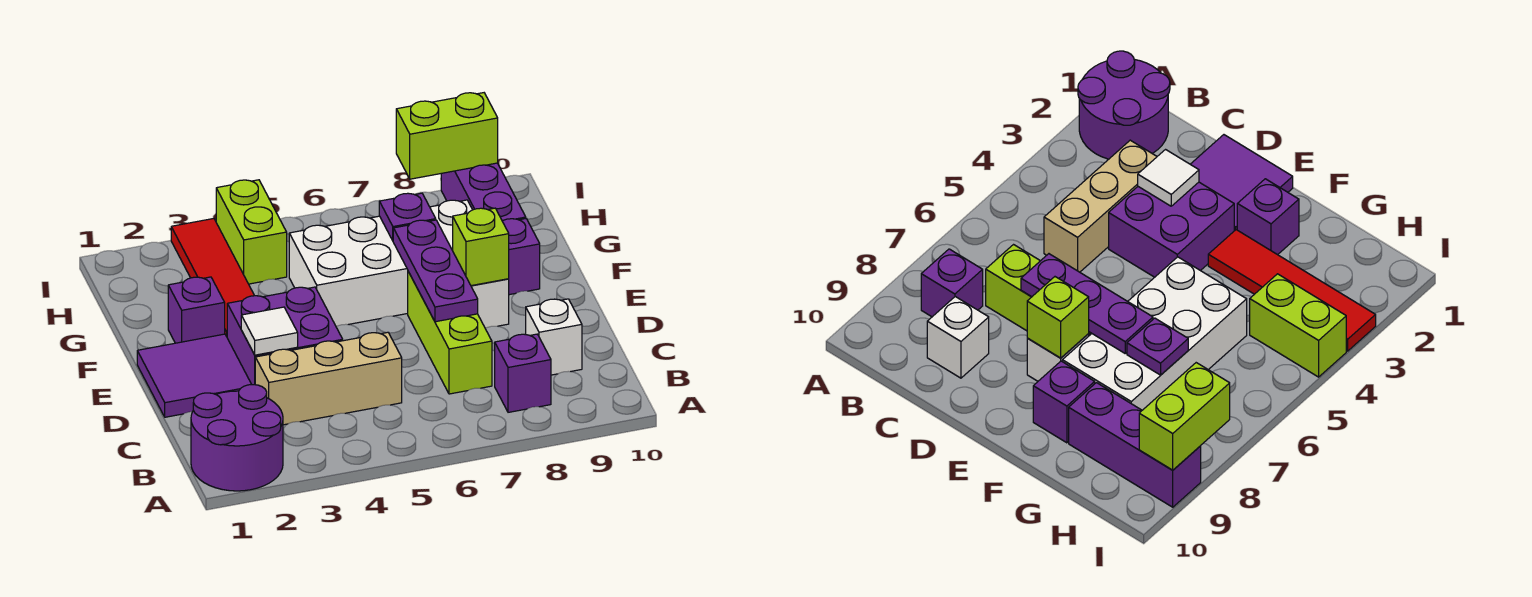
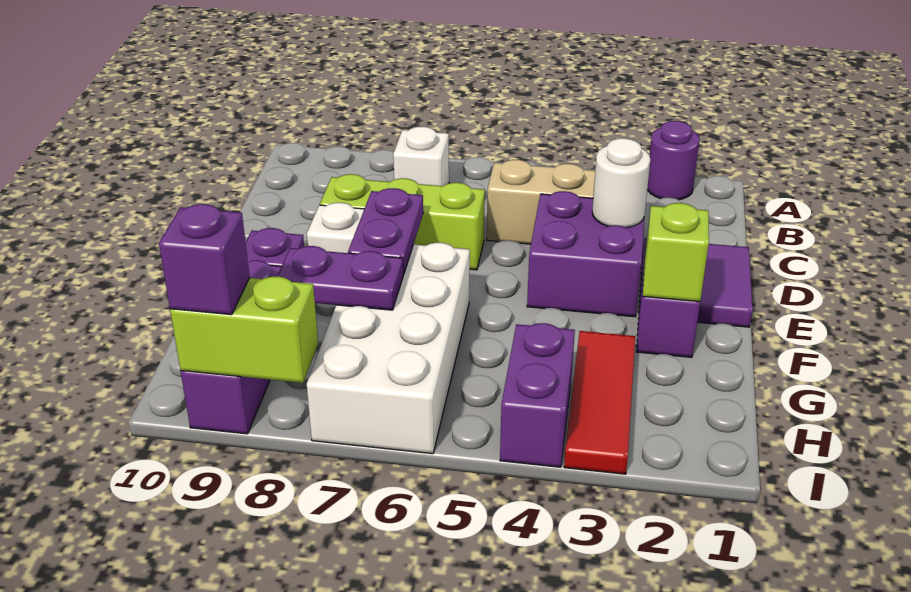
purple 2x2 round brick [191,385,283,491] -> purple 1x1 round brick [647,121,700,200]
purple 1x1 brick [495,334,551,412] -> purple 1x1 brick moved to [159,204,250,315]
lime 1x3 brick [408,272,492,394] -> lime 1x3 brick turned to [320,174,485,270]
white 1x1 brick [526,299,582,375] -> white 1x1 brick moved to [393,127,449,186]
white 1x1 tile [241,307,298,355] -> white 1x1 round brick [592,138,650,228]
purple 1x3 plate [393,220,478,322] -> purple 1x2 plate [348,188,423,275]
lime 1x1 brick [453,208,509,286] -> lime 1x1 brick moved to [643,203,709,302]
red 1x4 tile [171,219,254,336] -> red 1x3 tile [564,331,635,474]
white 2x4 brick [289,200,472,326] -> white 2x4 brick turned to [307,243,470,454]
purple 1x1 plate [379,193,436,240] -> purple 1x2 plate [277,246,403,310]
lime 1x2 brick [216,180,287,284] -> purple 1x2 brick [500,323,575,467]

